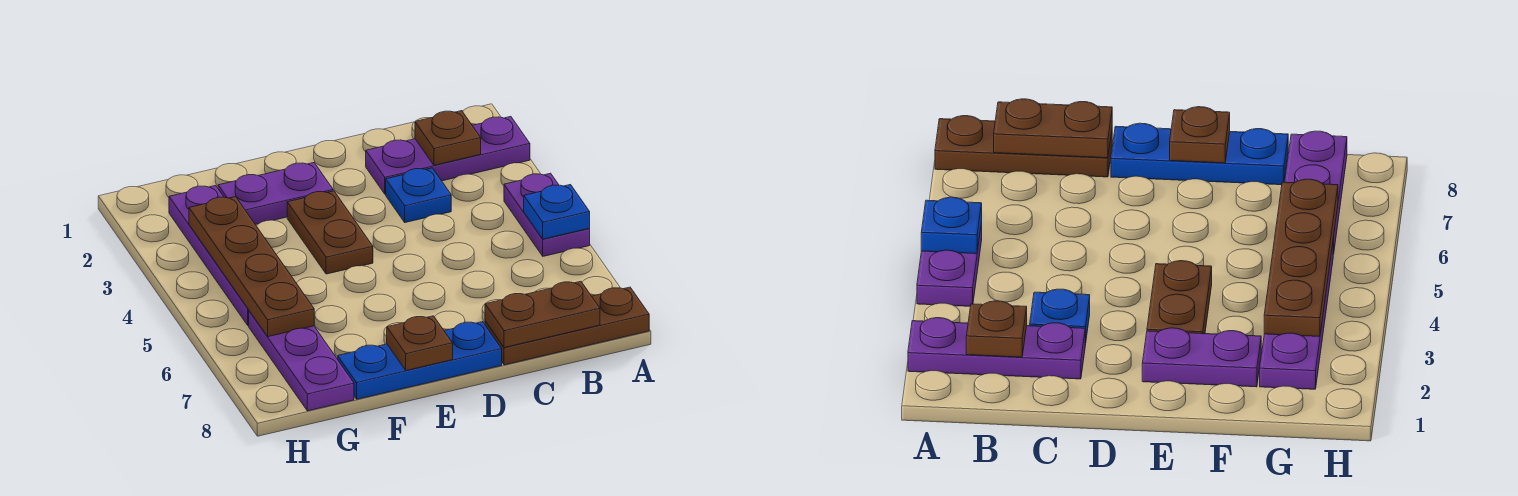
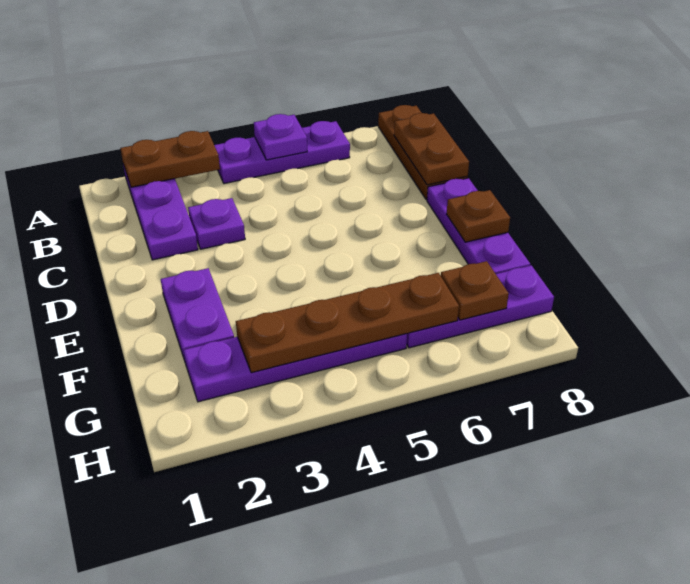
purple 1x2 plate [504,173,590,256] -> purple 1x3 plate [214,121,350,184]
blue 1x1 plate [524,185,590,239] -> purple 1x1 plate [254,114,307,160]
brown 1x1 plate [415,111,481,165] -> brown 1x1 plate moved to [441,261,509,320]
blue 1x1 plate [386,168,451,222] -> purple 1x1 plate [188,198,245,249]
blue 1x3 plate [338,322,502,399] -> purple 1x3 plate [427,178,530,274]
brown 1x2 plate [287,191,373,274] -> brown 1x2 plate moved to [120,131,220,187]

